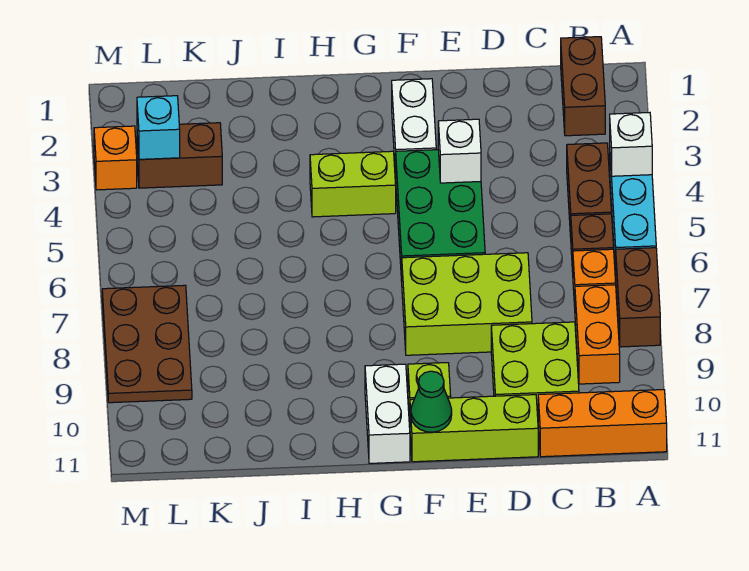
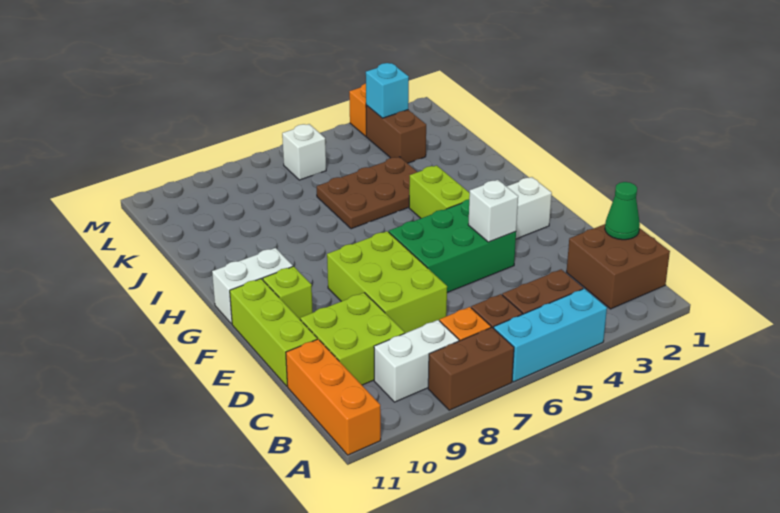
white 1x1 brick [610,113,652,176] -> white 1x1 brick moved to [282,124,326,180]
brown 1x2 brick [561,37,605,136] -> brown 2x2 brick [566,224,670,309]
orange 1x2 brick [575,285,620,384] -> white 1x2 brick [374,320,459,402]
green 1x1 cone [411,371,452,432] -> green 1x1 cone moved to [605,182,640,240]
brown 2x3 plate [102,285,192,403] -> brown 2x3 plate moved to [317,157,417,229]

